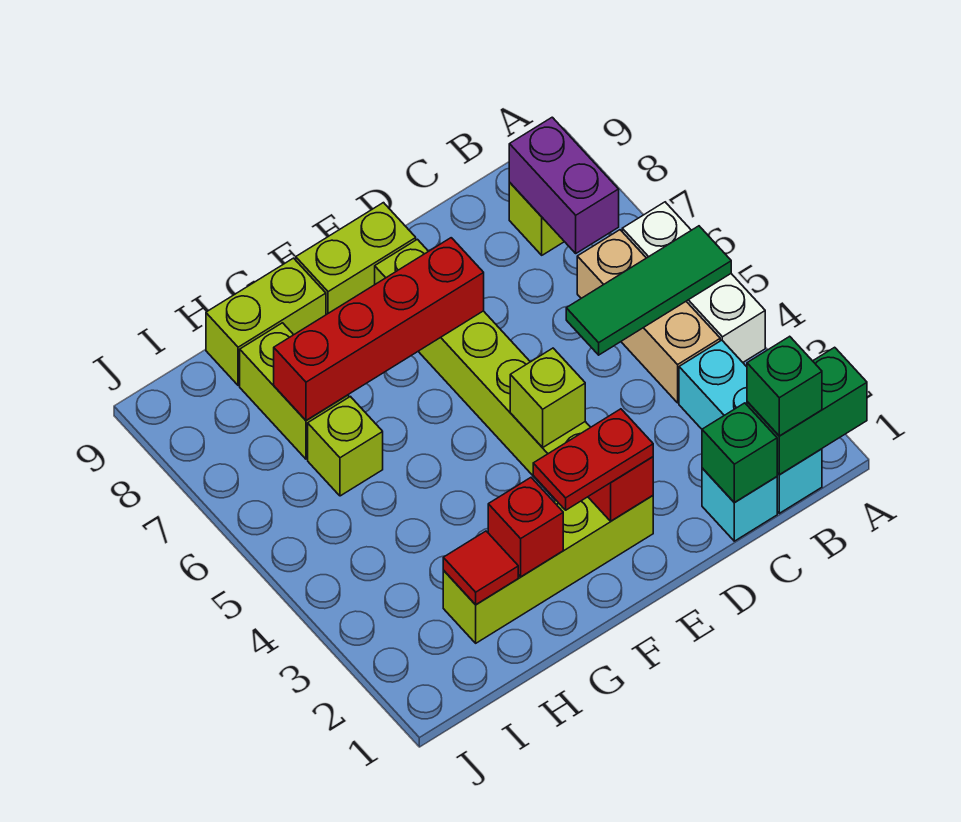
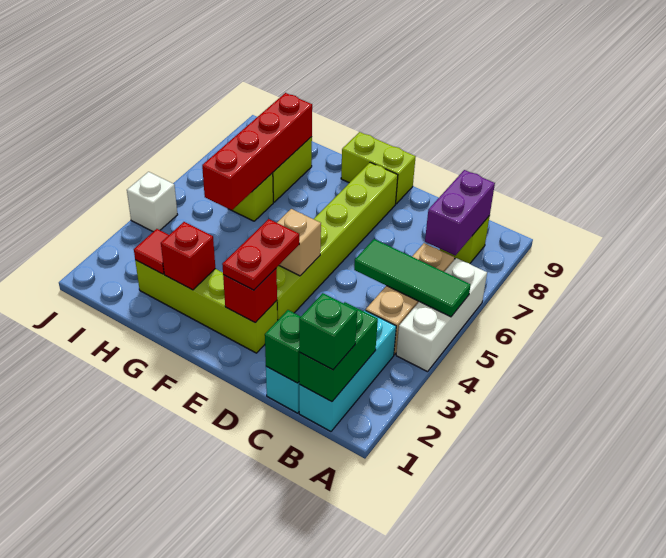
green 1x2 brick [747,347,867,475] -> green 1x2 brick turned to [299,302,378,402]
red 1x2 plate [533,409,653,510] -> red 1x2 plate turned to [222,219,299,290]
lime 1x1 brick [510,348,585,448] -> tan 1x1 brick [277,209,321,276]
red 1x4 brick [274,238,484,421] -> red 1x4 brick turned to [202,93,312,210]
lime 1x2 brick [206,258,326,386] -> none
none -> white 1x1 brick [127,172,178,232]

